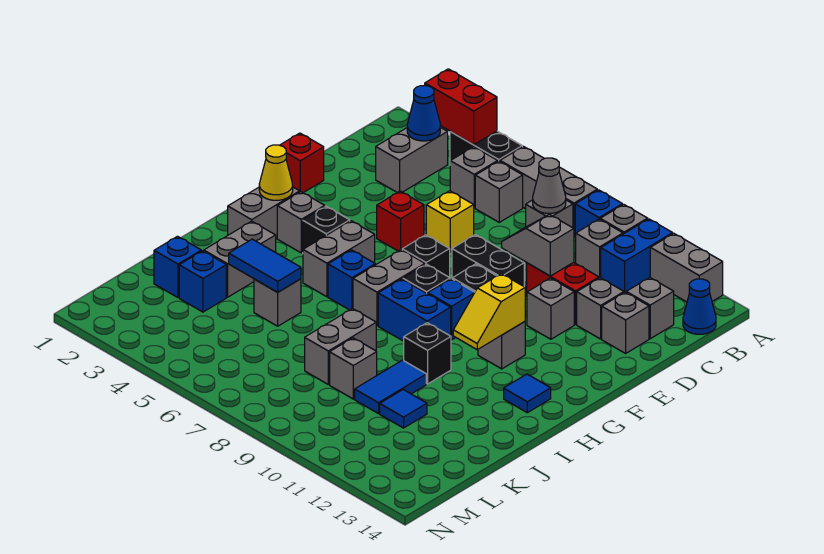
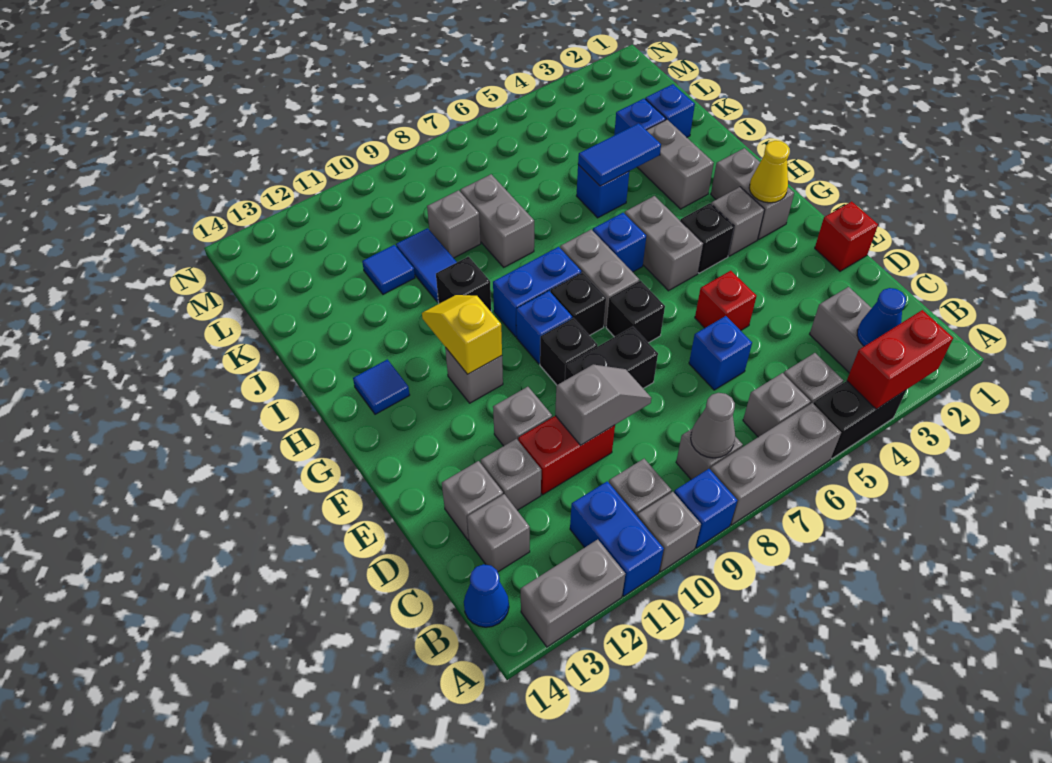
yellow 1x1 brick [426,191,474,252] -> blue 1x1 brick [689,316,752,390]
grey 1x1 brick [254,279,301,326] -> blue 1x1 brick [577,165,629,218]

